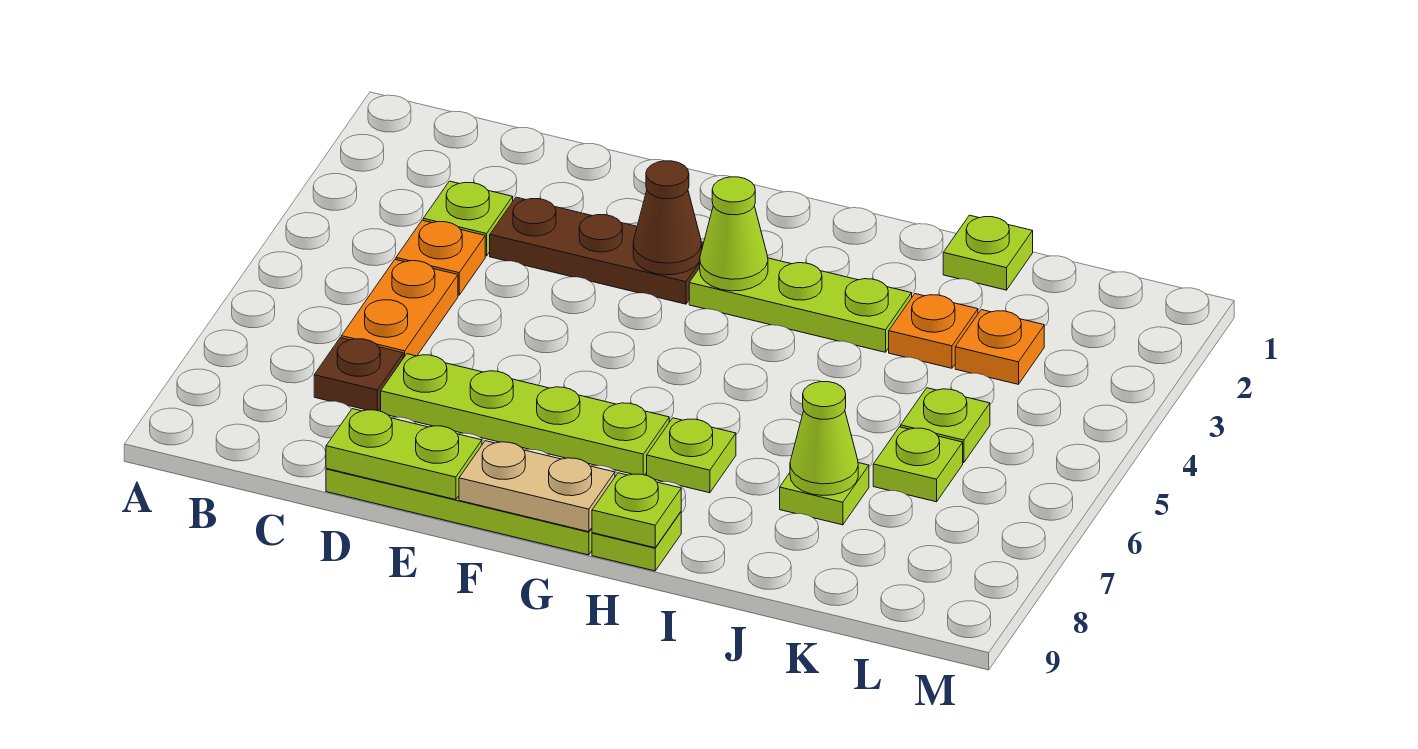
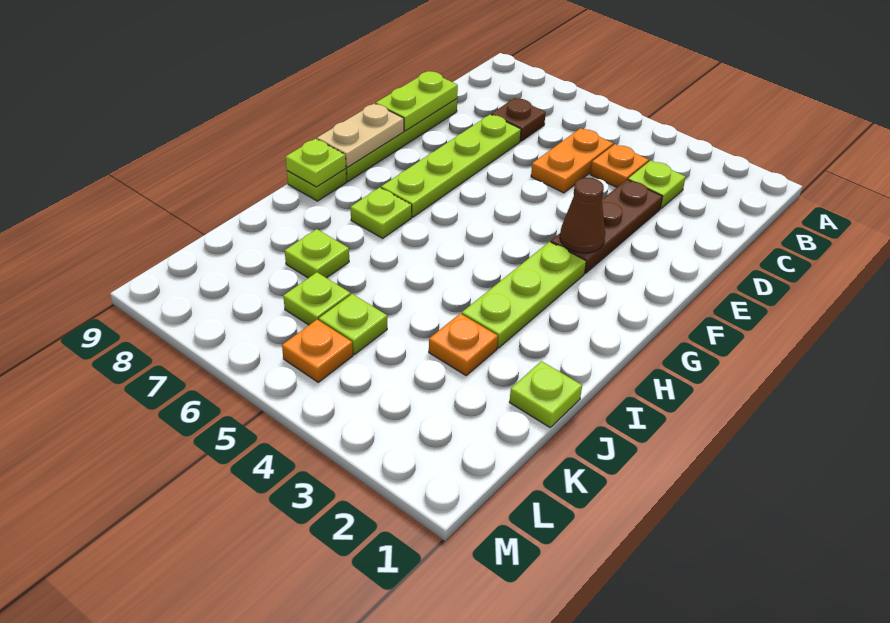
orange 1x2 plate [341,260,458,358] -> orange 1x2 plate turned to [531,128,613,193]
lime 1x1 cone [700,177,768,291] -> none
lime 1x1 cone [790,382,858,496] -> none
orange 1x1 plate [955,310,1044,384] -> orange 1x1 plate moved to [282,320,353,382]

